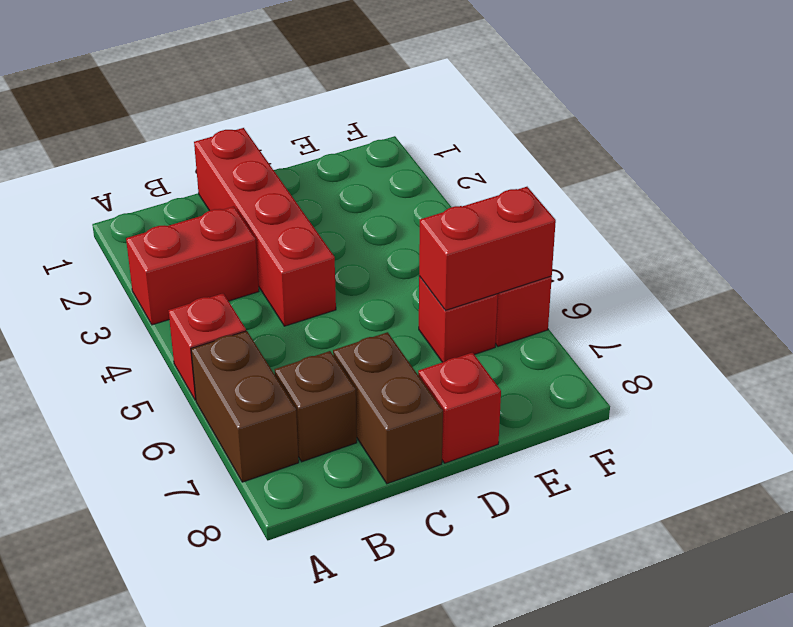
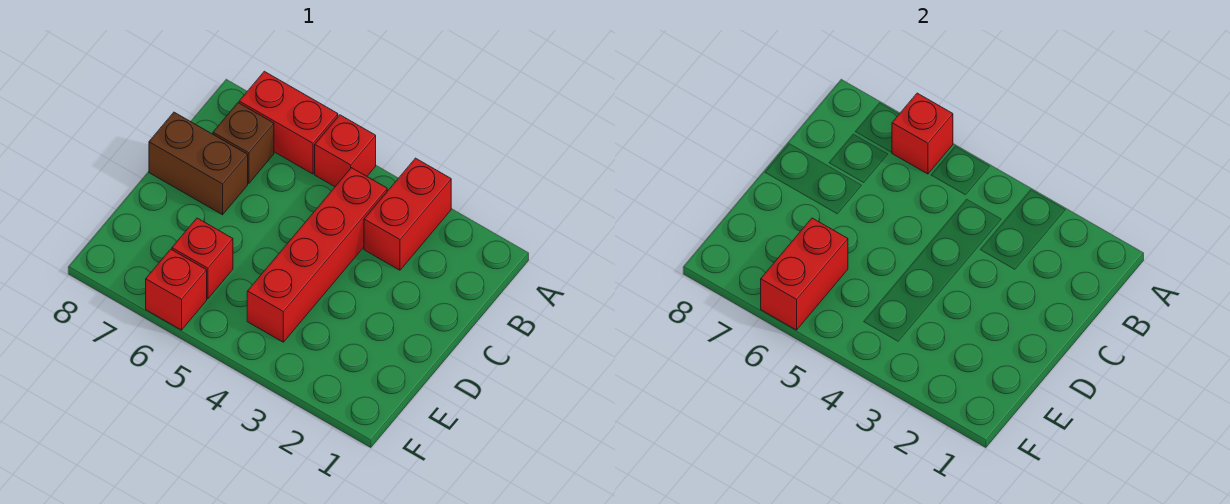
brown 1x2 brick [191,331,299,482] -> red 1x2 brick [239,71,338,174]
red 1x4 brick [194,128,336,326] -> red 1x4 brick turned to [247,168,387,342]
red 1x1 brick [418,353,501,463] -> red 1x1 brick moved to [892,93,953,174]

